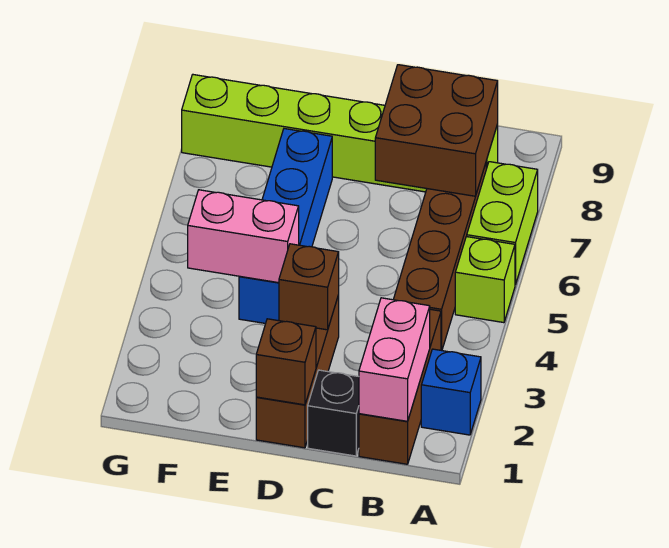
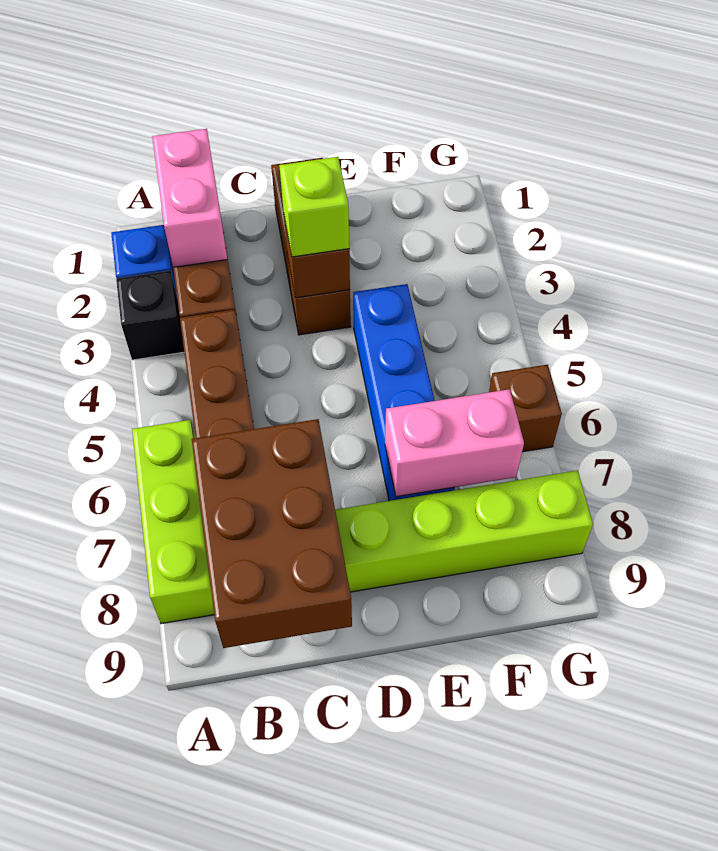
lime 1x1 brick [455,237,515,323] -> lime 1x1 brick moved to [279,157,349,257]
lime 1x2 brick [467,162,538,285] -> lime 1x3 brick [132,420,214,624]
brown 2x2 brick [375,65,498,196] -> brown 2x3 brick [192,419,352,648]
black 1x1 brick [308,370,359,456] -> black 1x1 brick moved to [116,271,184,360]
brown 1x1 brick [256,319,316,405] -> brown 1x1 brick moved to [489,365,562,452]
pink 1x2 brick [188,190,299,283] -> pink 1x2 brick moved to [385,389,524,497]

